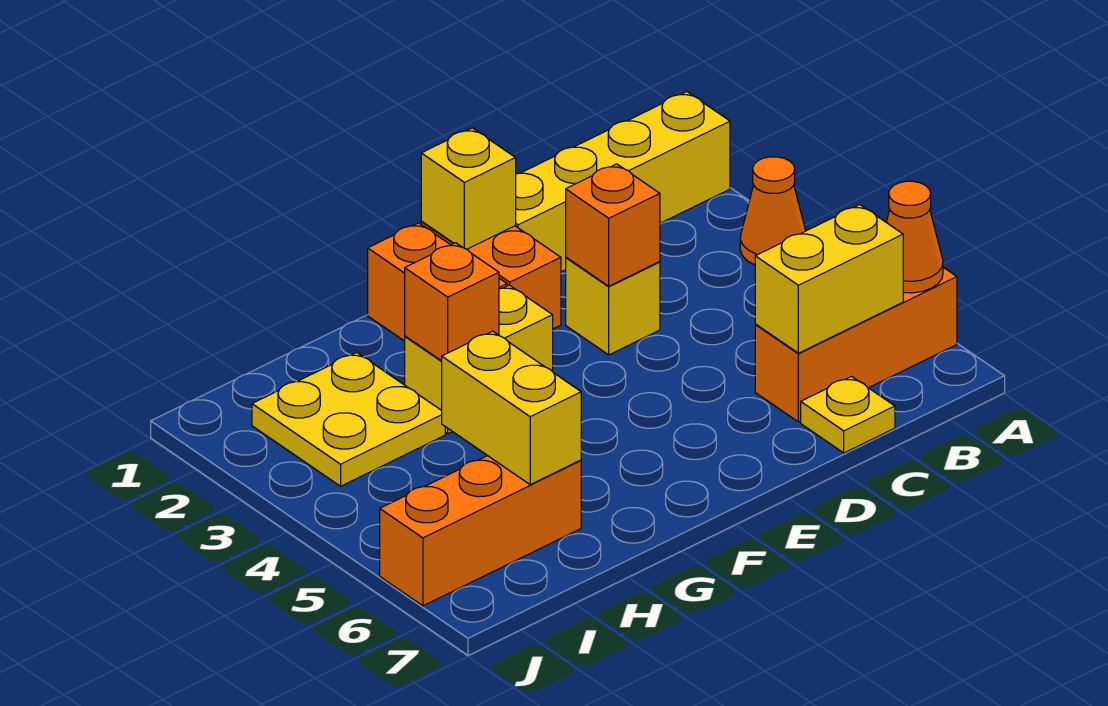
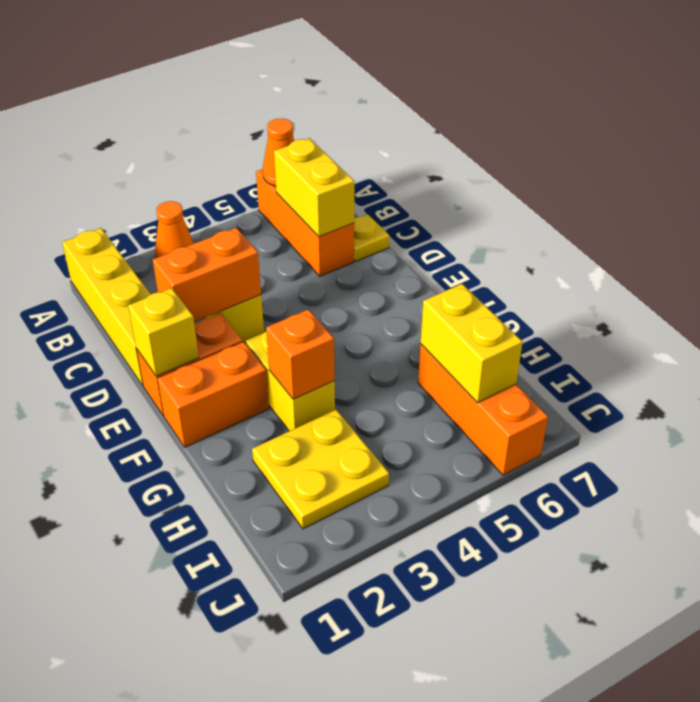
orange 1x1 brick [566,164,660,286] -> orange 1x2 brick [153,228,261,322]
yellow 1x2 brick [442,331,581,485] -> yellow 1x2 brick turned to [421,284,522,403]

